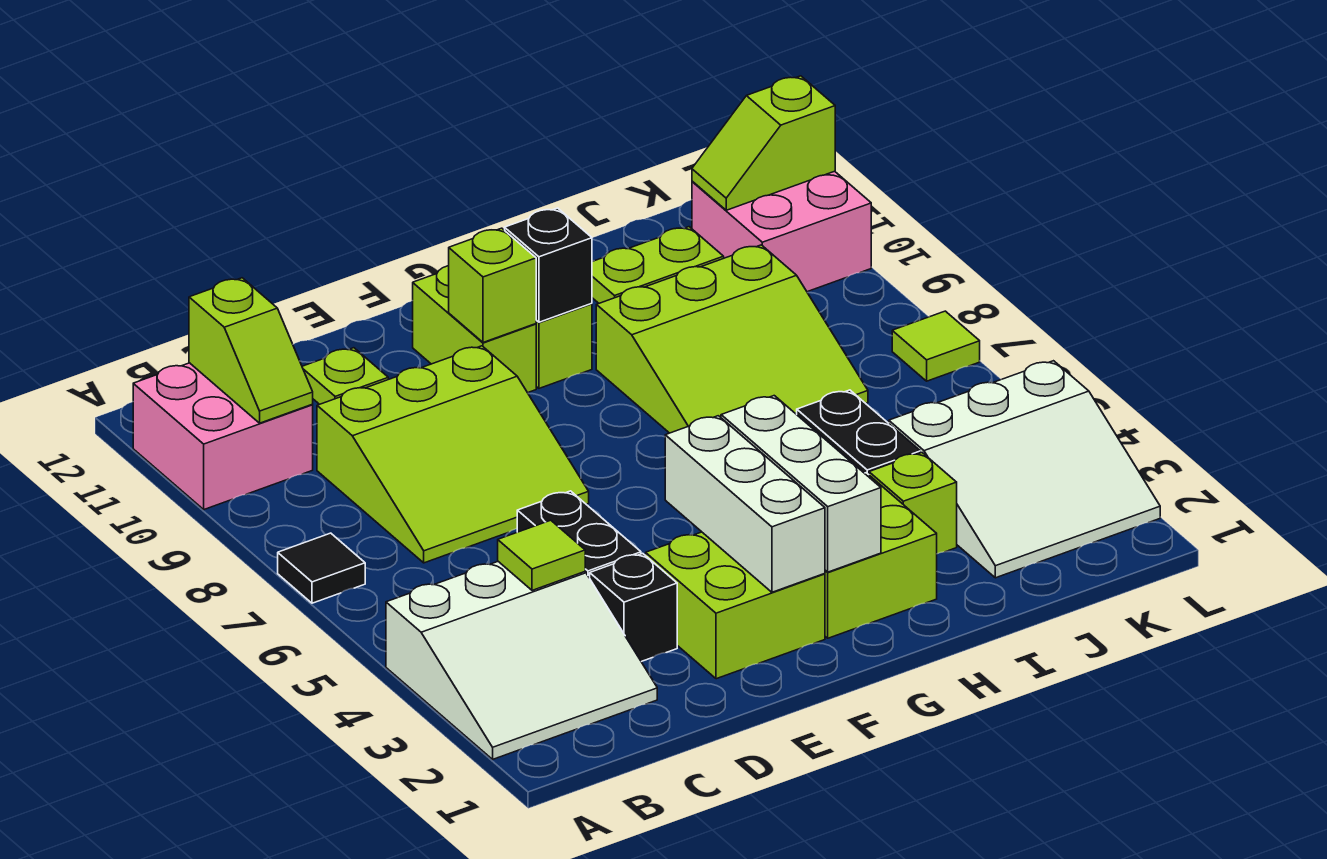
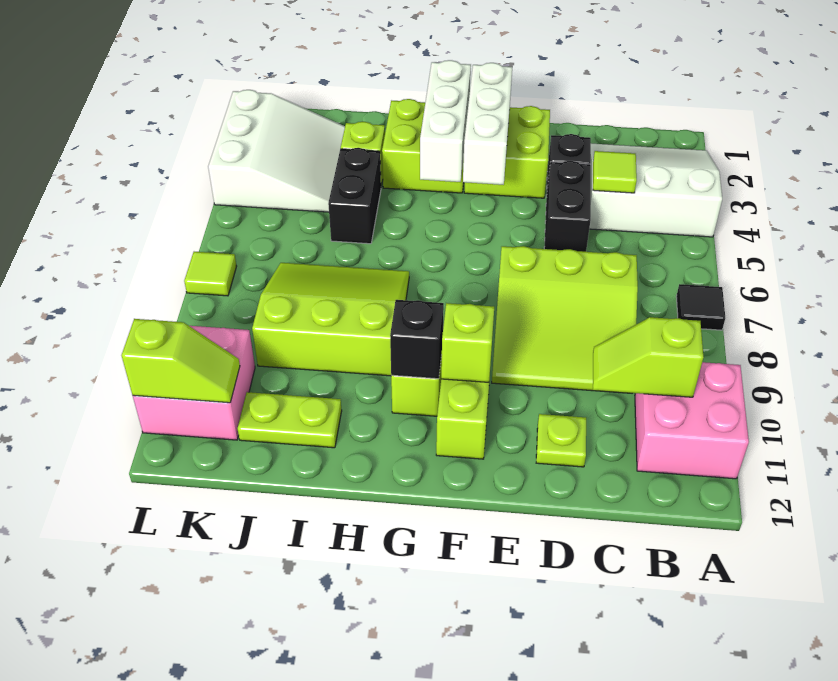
lime 1x2 slope [189,278,313,423] -> lime 1x2 slope turned to [593,317,703,397]
lime 3x3 slope [317,346,589,563] -> lime 3x3 slope turned to [492,246,638,393]
white 3x3 slope [889,361,1160,578] -> white 3x3 slope turned to [208,90,345,212]

